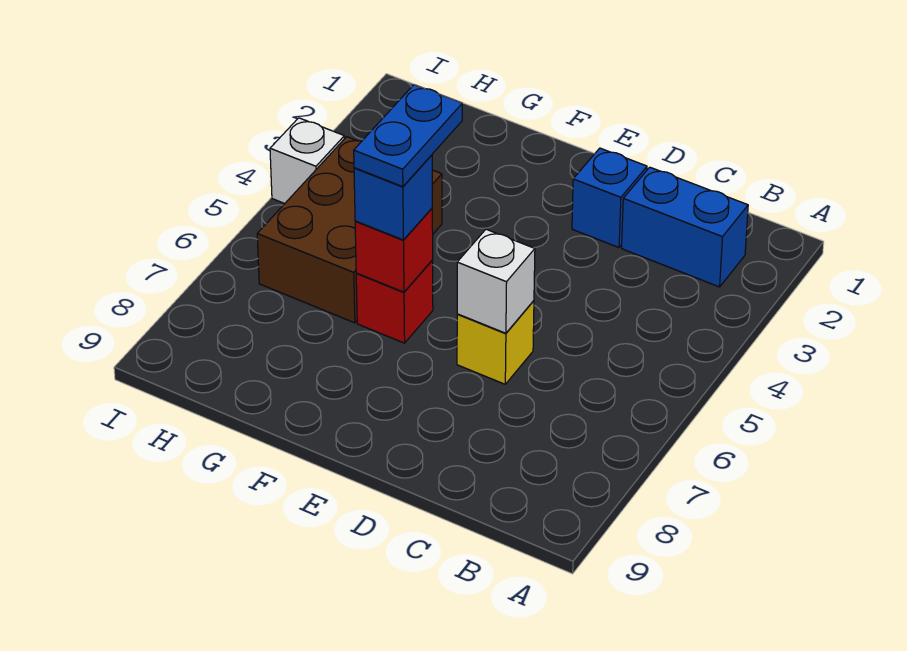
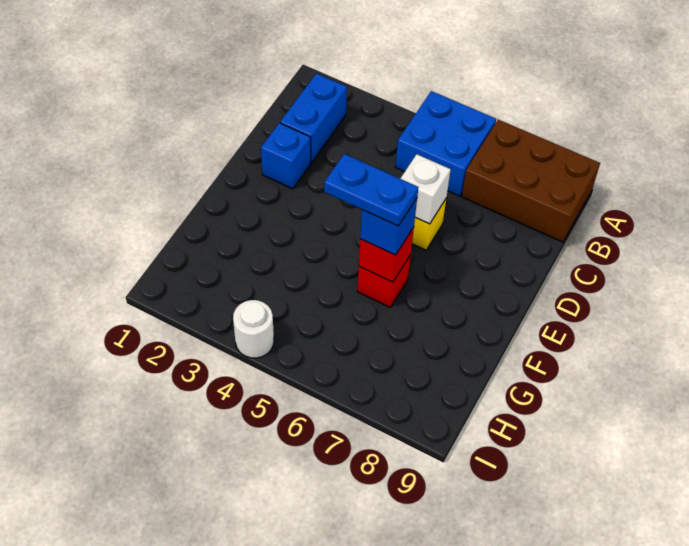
none -> blue 2x2 brick [395,91,496,196]
brown 2x3 brick [257,137,442,323] -> brown 2x3 brick moved to [462,120,600,242]
white 1x1 brick [270,118,344,204] -> white 1x1 round brick [233,300,274,358]

